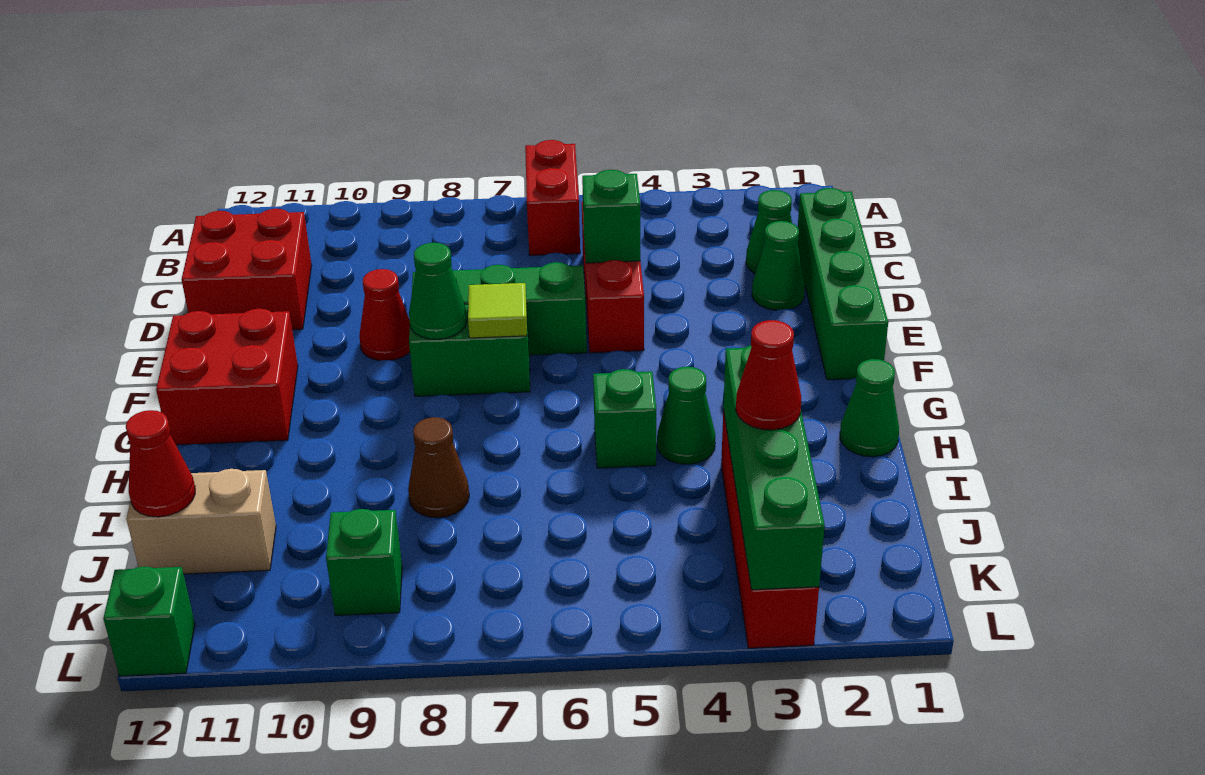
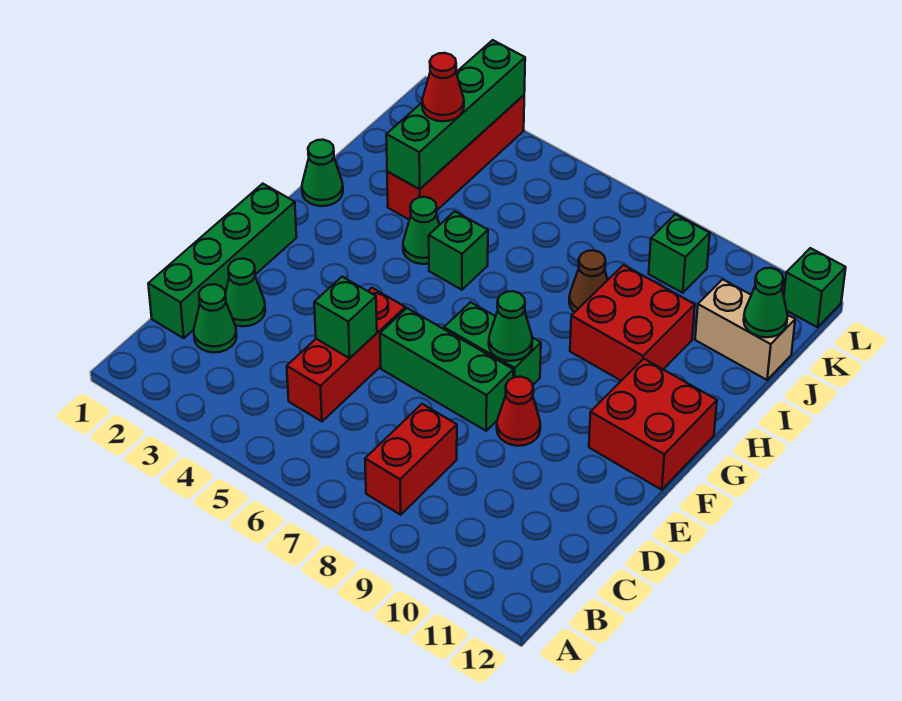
red 1x2 brick [525,140,580,255] -> red 1x2 brick moved to [365,404,457,515]
red 2x2 brick [182,209,312,330] -> red 2x2 brick moved to [570,265,695,381]
lime 1x1 tile [468,283,527,338] -> none
red 1x1 cone [126,410,195,517] -> green 1x1 cone [744,268,788,337]

